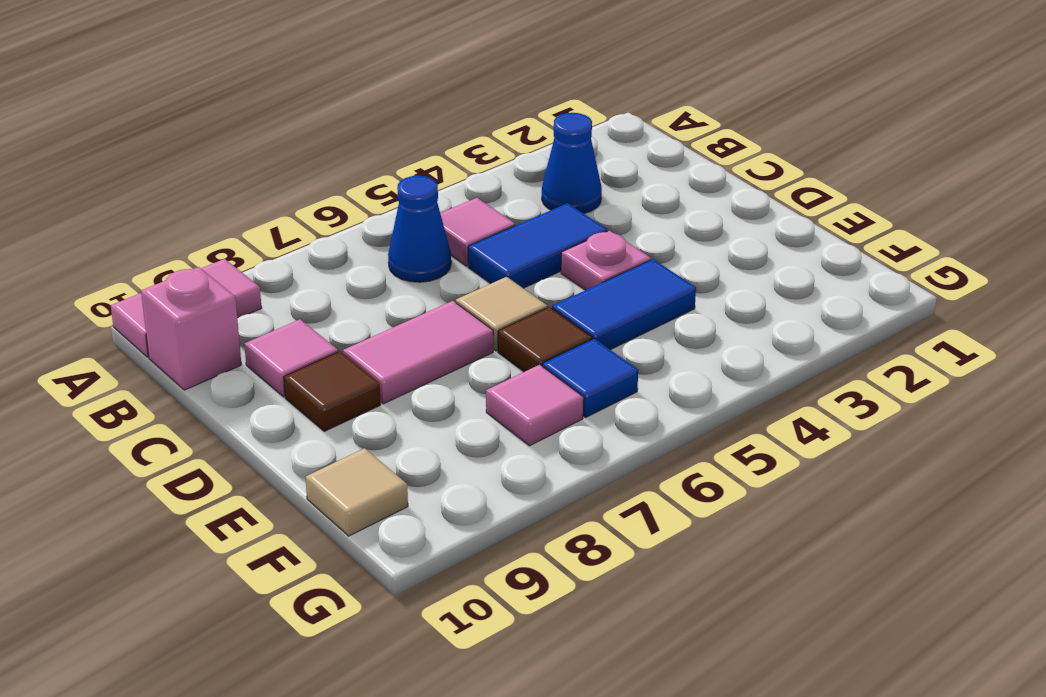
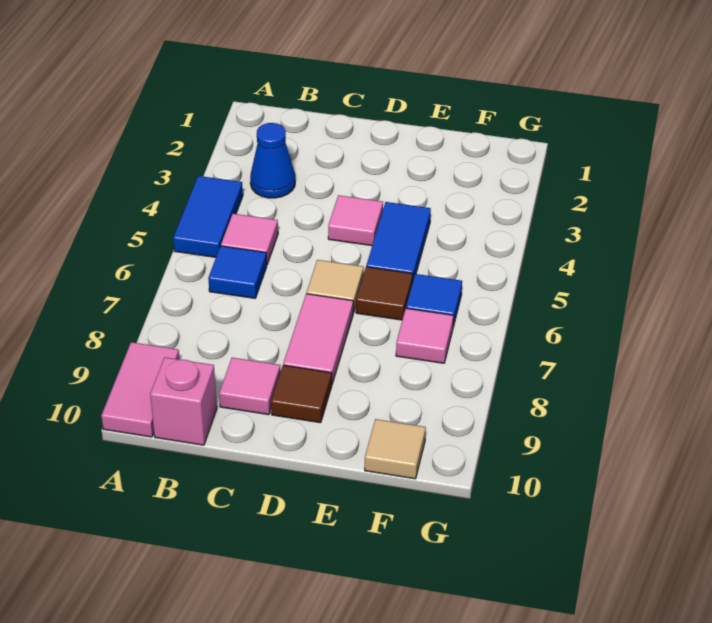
blue 1x1 cone [388,176,451,282] -> blue 1x1 tile [208,246,267,298]
blue 1x2 tile [468,203,607,288] -> blue 1x2 tile moved to [173,176,243,257]
pink 1x1 plate [561,231,651,290] -> pink 1x1 tile [328,195,383,246]

